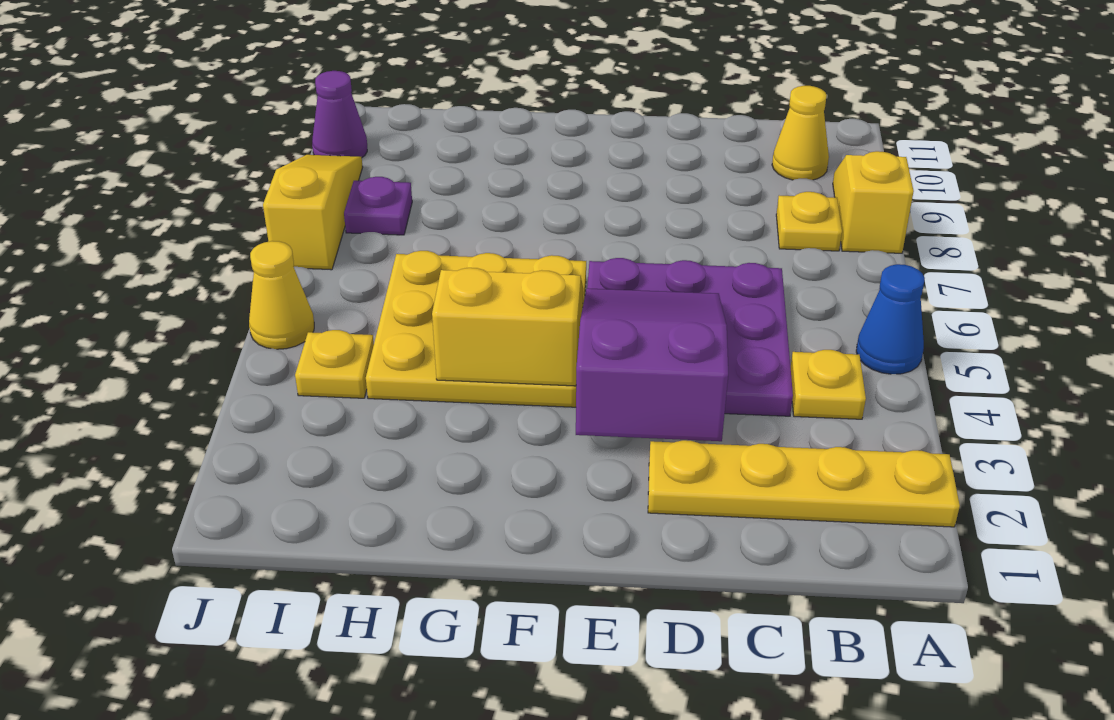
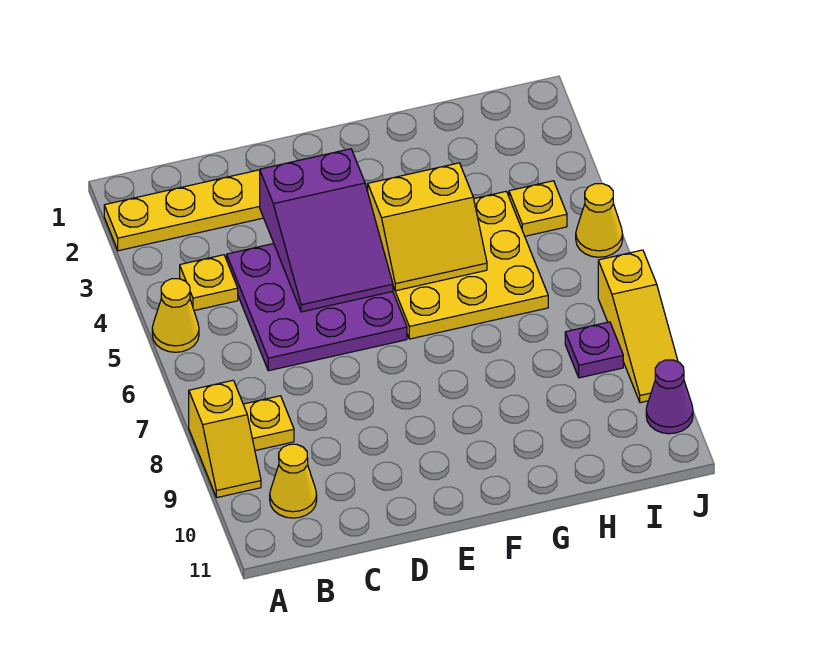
blue 1x1 cone [856,264,925,374] -> yellow 1x1 cone [152,279,199,352]

